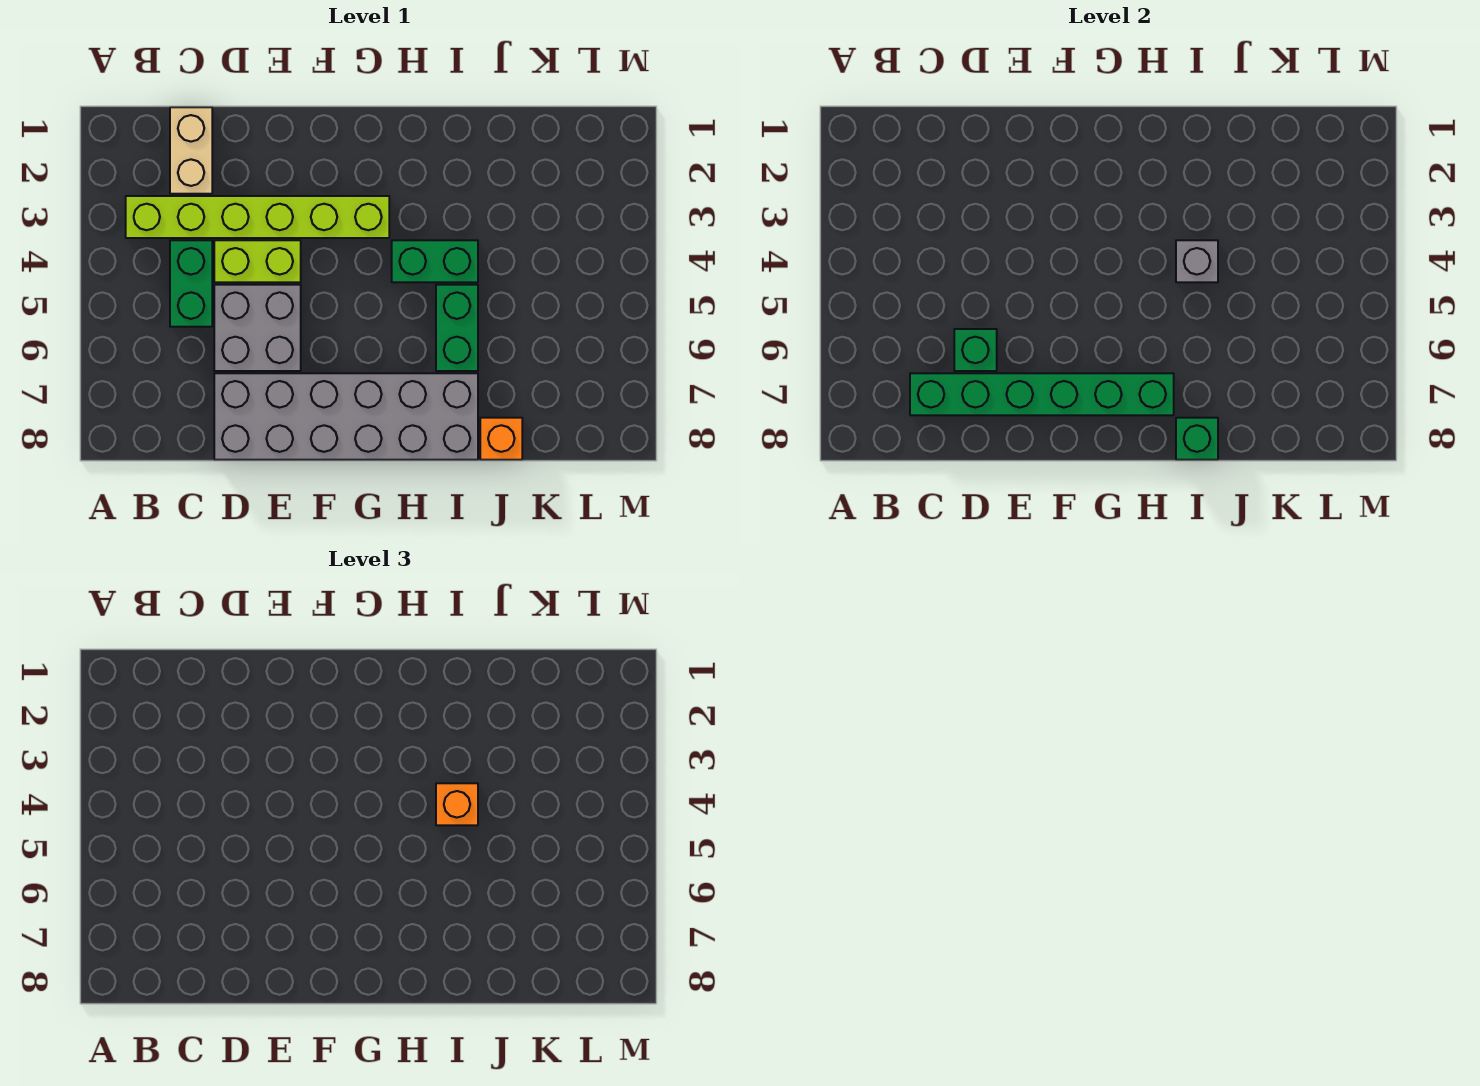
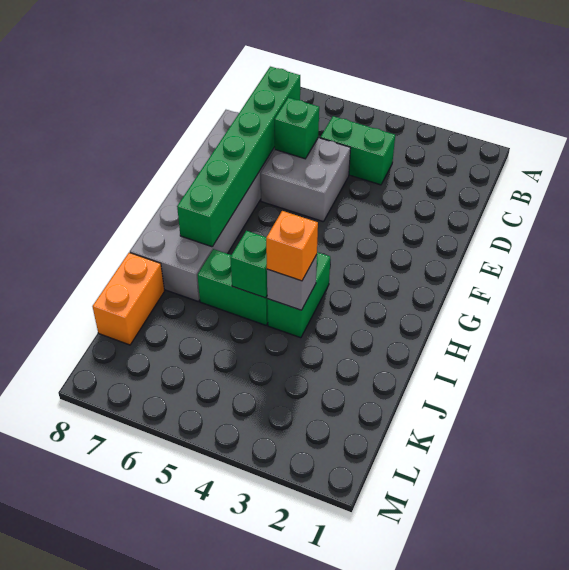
lime 1x6 brick [126,196,389,238] -> none
tan 1x2 brick [170,107,212,194] -> none
lime 1x2 brick [214,240,301,282] -> none
green 1x1 brick [1176,418,1218,460] -> green 1x1 brick moved to [230,231,267,298]
orange 1x1 brick [480,418,522,460] -> orange 1x2 brick [93,253,164,345]

